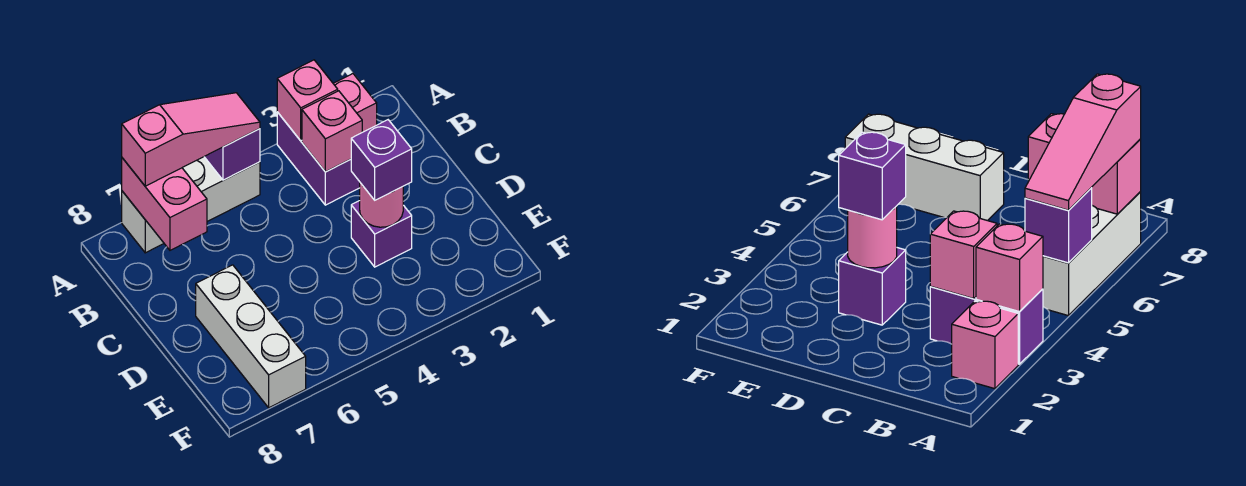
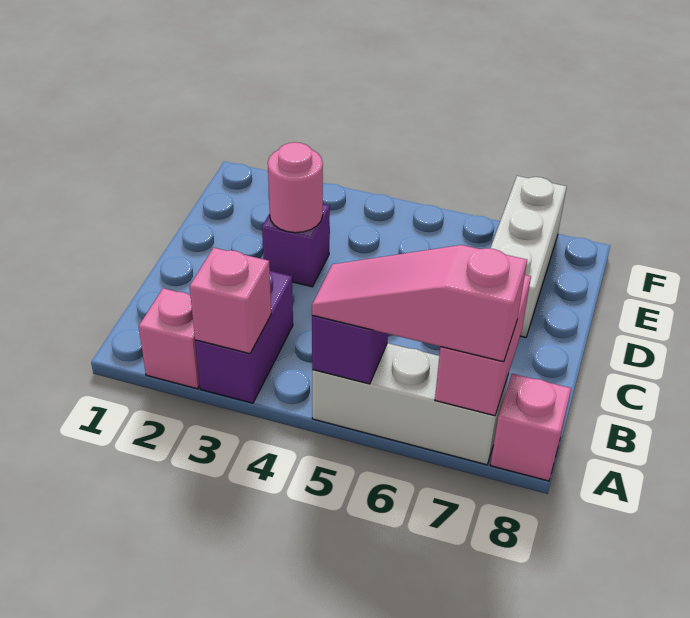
pink 1x1 brick [302,91,362,172] -> pink 1x1 brick moved to [490,374,571,481]
purple 1x1 brick [351,120,412,200] -> none

